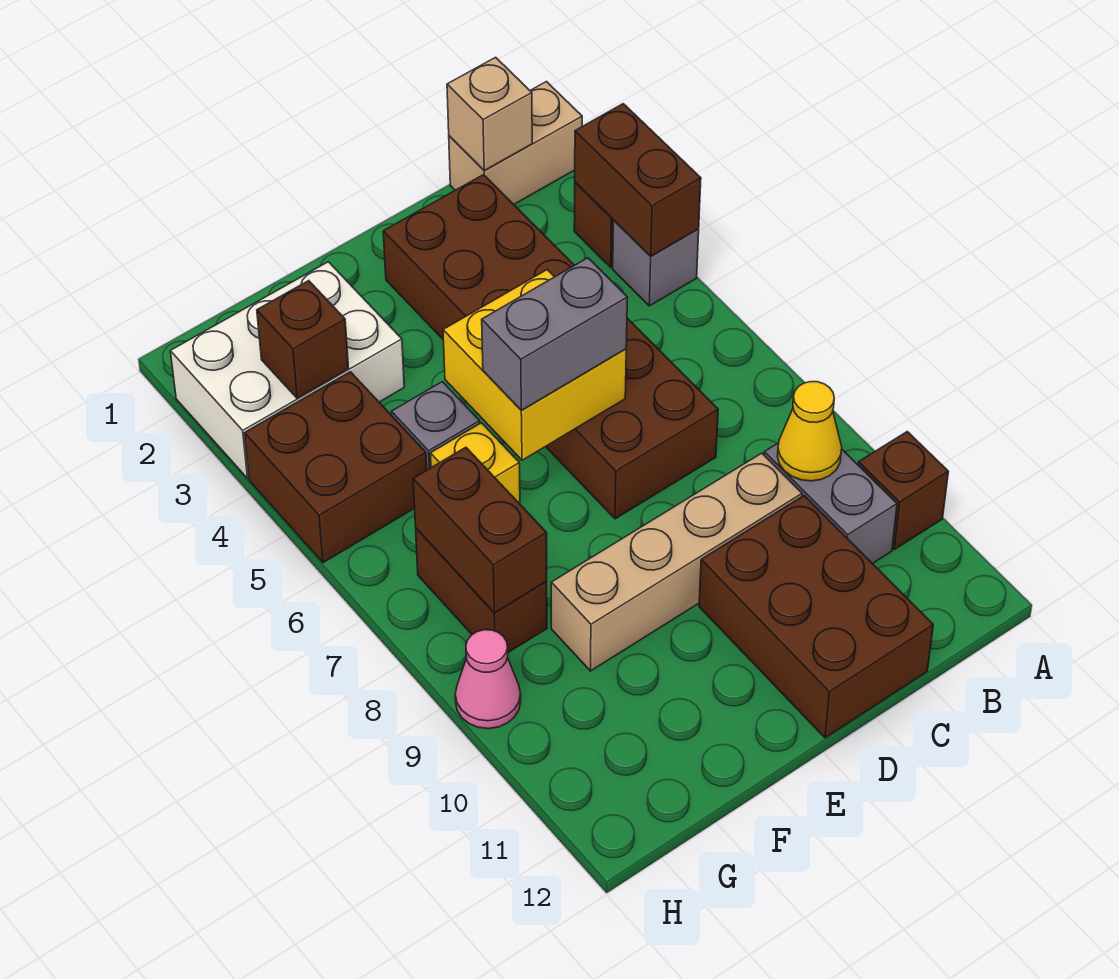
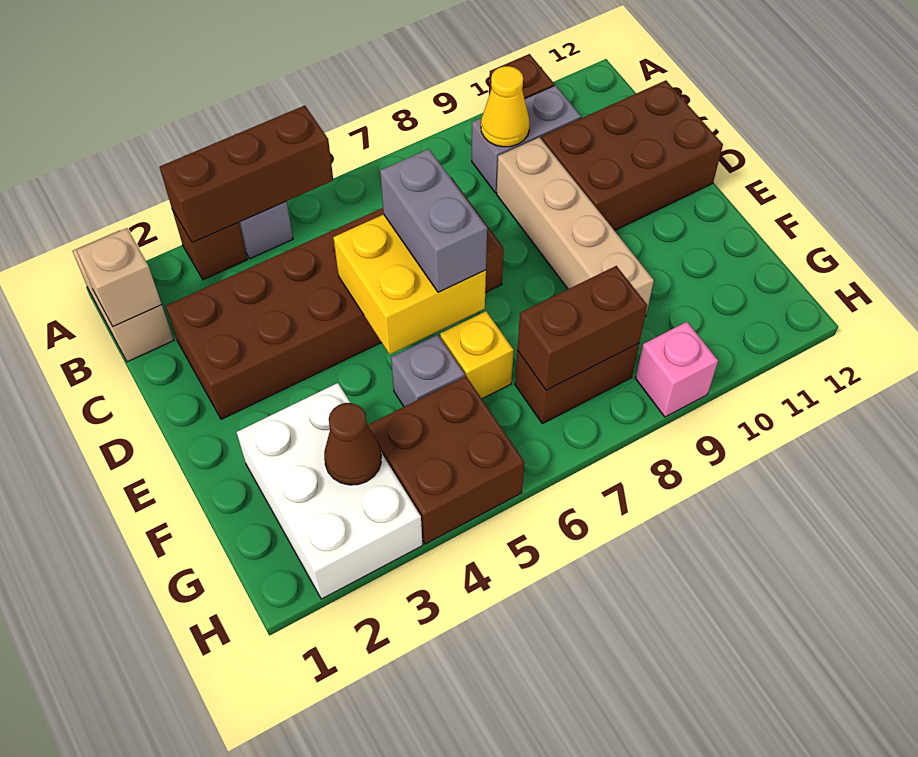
brown 1x2 brick [575,104,701,256] -> brown 1x3 brick [160,106,333,242]
brown 1x1 brick [257,281,349,398] -> brown 1x1 cone [324,403,381,485]
pink 1x1 cone [455,630,521,729] -> pink 1x1 brick [636,322,718,417]

